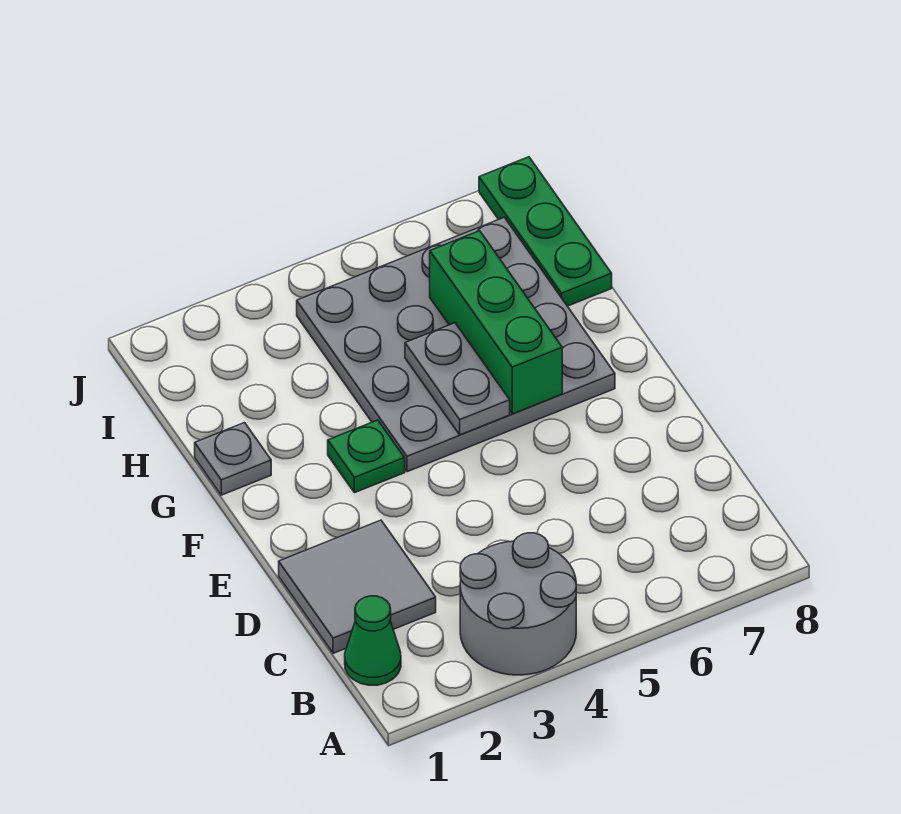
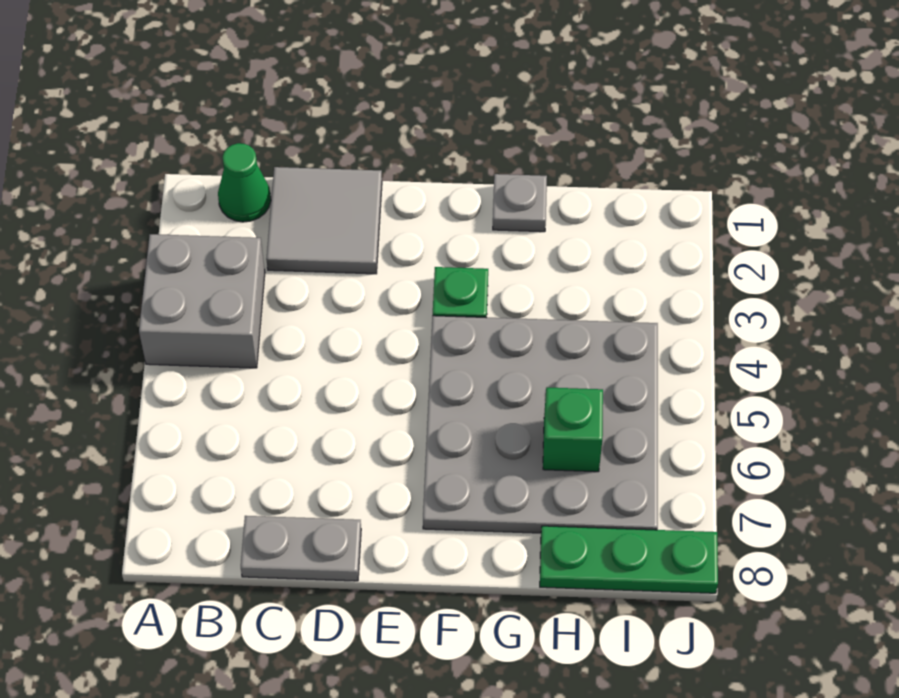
grey 2x2 round brick [460,533,576,675] -> grey 2x2 brick [139,234,265,368]
grey 1x2 plate [405,323,510,435] -> grey 1x2 plate moved to [241,516,361,581]
green 1x3 brick [430,231,562,414] -> green 1x1 brick [543,387,603,472]

